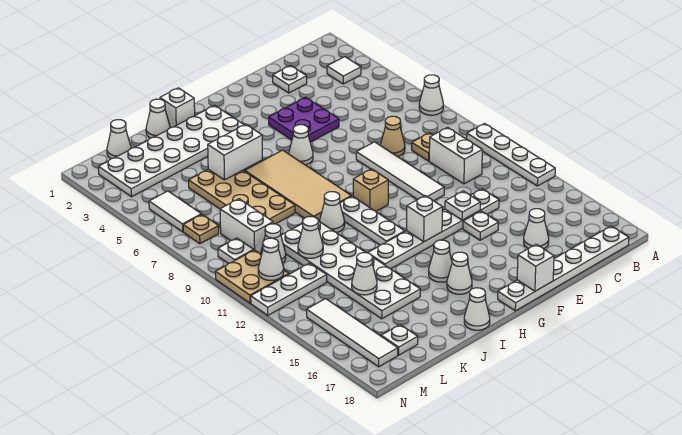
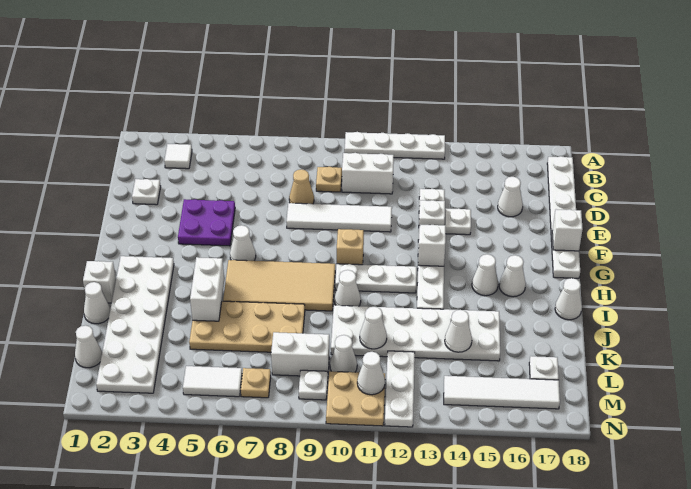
white 1x1 cone [419,75,443,115] -> none

